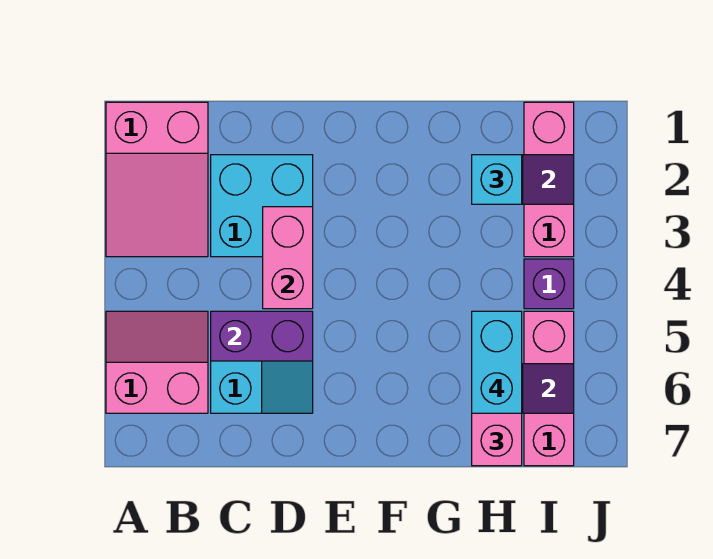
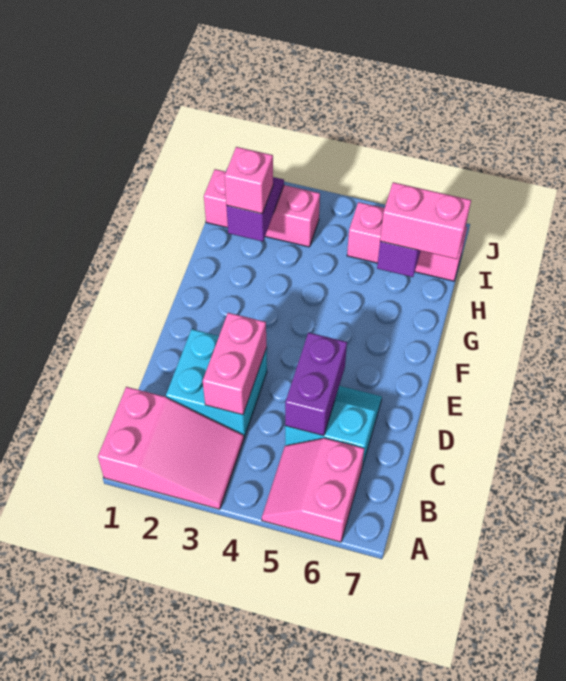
pink 1x2 brick [263,207,313,309] -> pink 1x2 brick turned to [203,313,267,415]
cyan 1x1 brick [472,155,522,204] -> pink 1x1 brick [225,147,273,214]
cyan 1x2 brick [472,311,522,413] -> none
purple 1x1 brick [524,259,574,309] -> none

